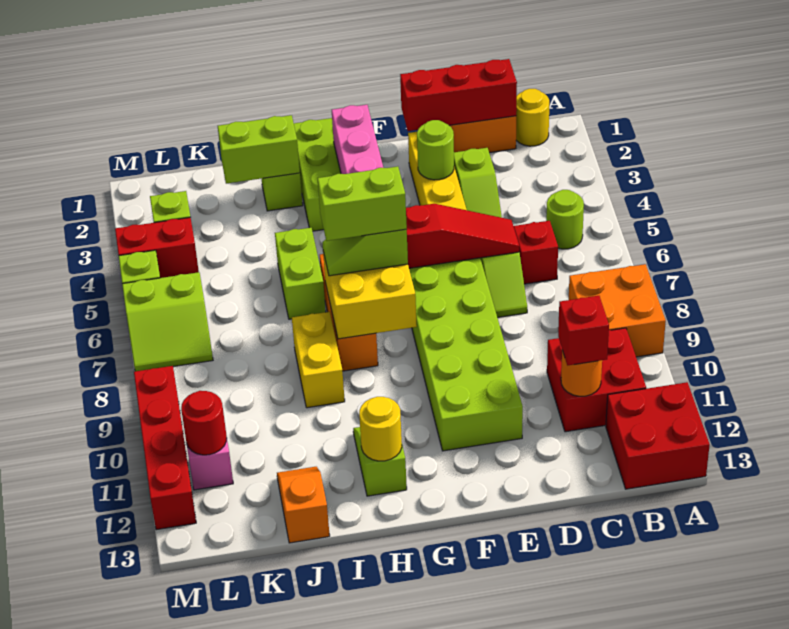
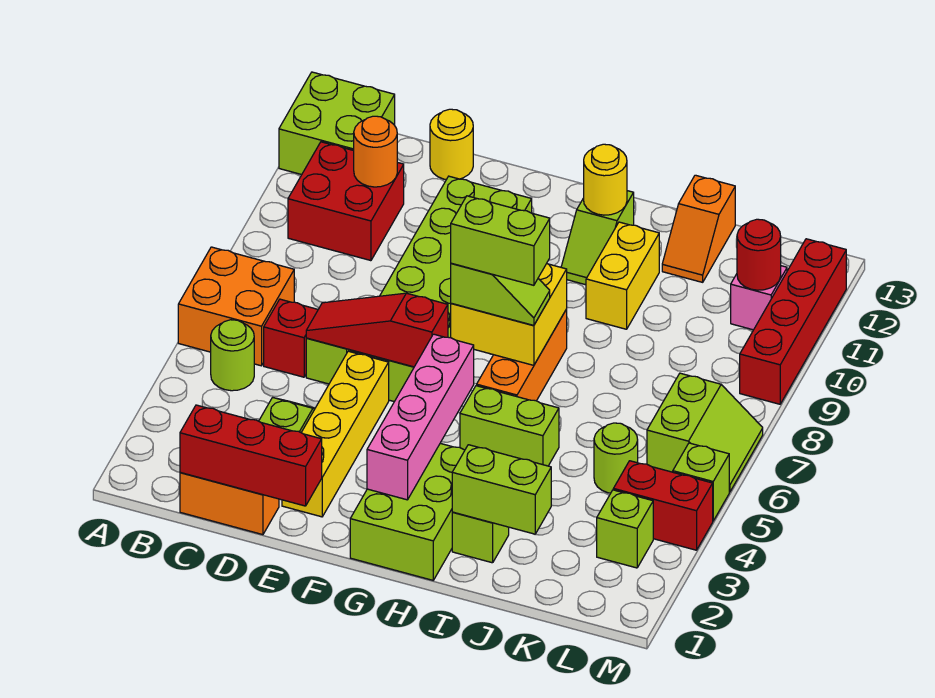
orange 2x2 brick [569,264,666,357] -> orange 2x2 brick moved to [178,247,294,366]
red 2x2 brick [606,382,710,489] -> lime 2x2 brick [279,72,395,175]
yellow 1x1 round brick [516,89,549,146] -> yellow 1x1 round brick moved to [430,109,473,180]
red 1x1 brick [558,296,609,365] -> none
lime 1x1 round brick [417,120,454,180] -> lime 1x1 round brick moved to [594,423,638,493]
lime 1x2 brick [275,228,326,319] -> lime 1x2 brick turned to [460,386,559,466]
yellow 1x2 brick [292,312,345,408] -> yellow 1x2 brick moved to [586,222,659,329]
lime 2x2 slope [122,272,213,371] -> lime 2x2 slope turned to [647,373,763,492]

